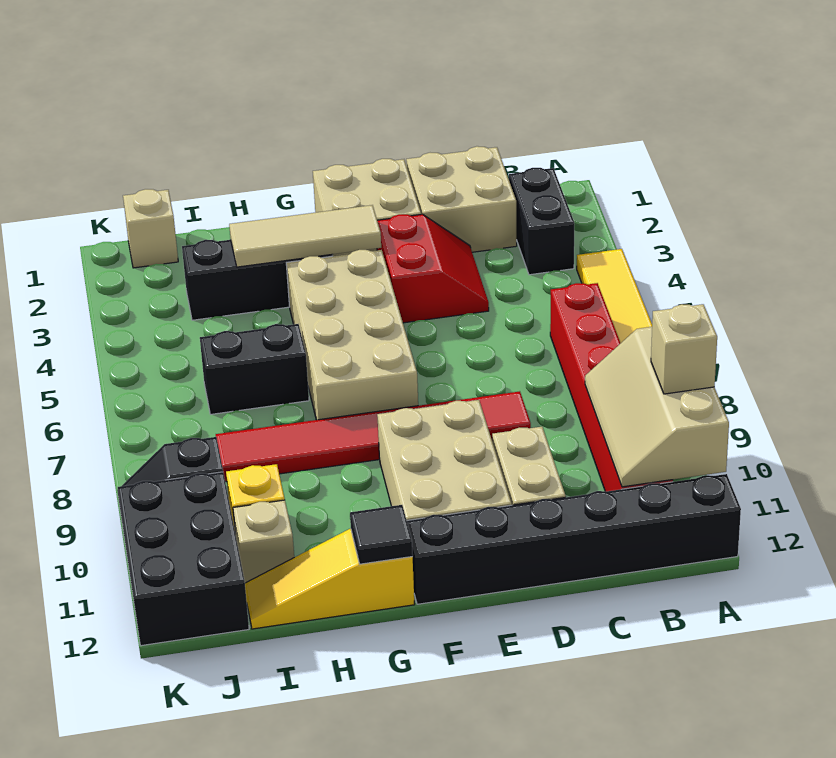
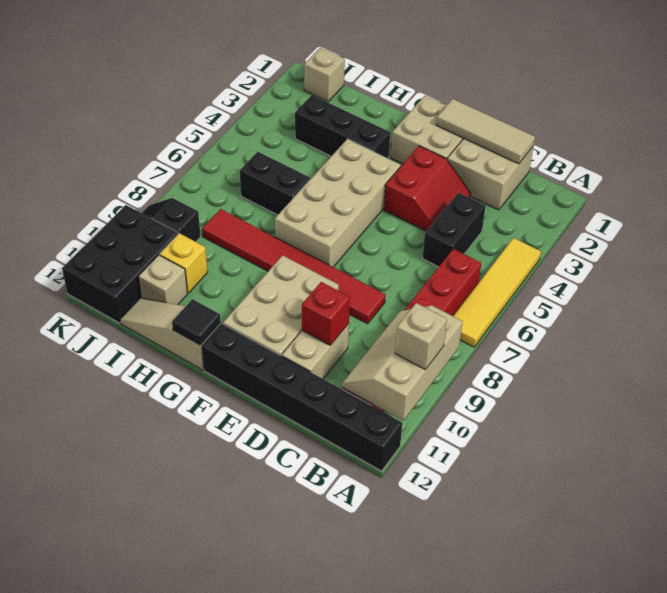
black 1x2 brick [509,168,574,275] -> black 1x2 brick moved to [423,193,486,267]
none -> red 1x1 brick [302,282,350,345]
tan 1x3 tile [229,205,381,267] -> tan 1x3 tile moved to [436,99,535,164]
yellow 1x3 slope [245,529,414,629] -> tan 1x3 slope [120,298,221,370]

